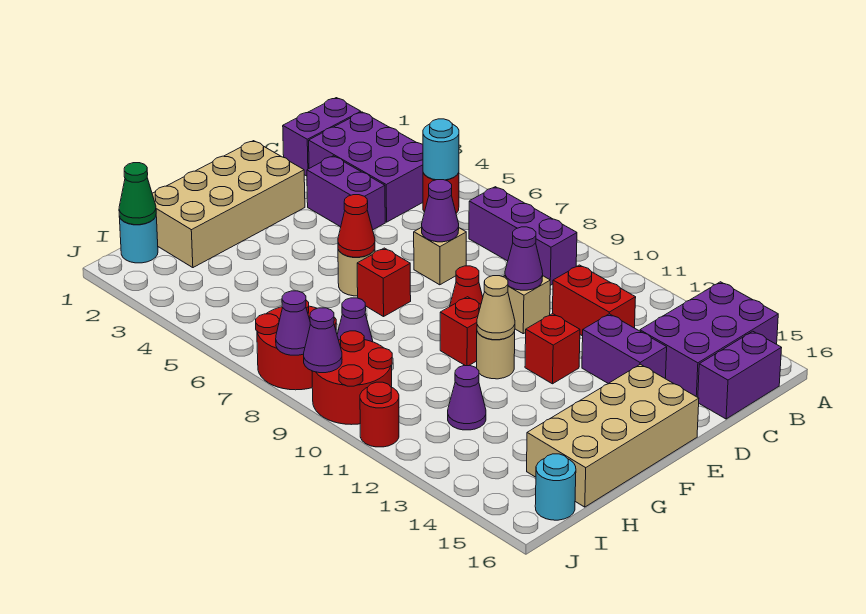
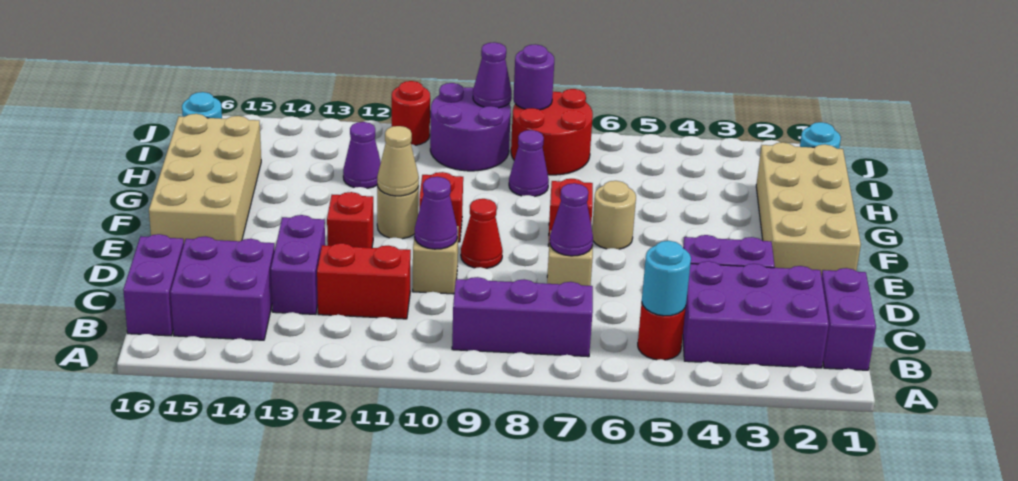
purple 2x3 brick [640,282,778,397] -> purple 2x2 brick [170,236,275,340]
purple 1x2 brick [582,314,667,383] -> purple 1x2 brick turned to [271,215,325,314]
red 1x1 cone [338,195,375,257] -> none
green 1x1 cone [119,163,156,225] -> none
red 2x2 round brick [312,331,392,425] -> purple 2x2 round brick [430,83,511,171]
purple 1x1 cone [276,291,310,355] -> purple 1x1 round brick [513,44,554,110]

